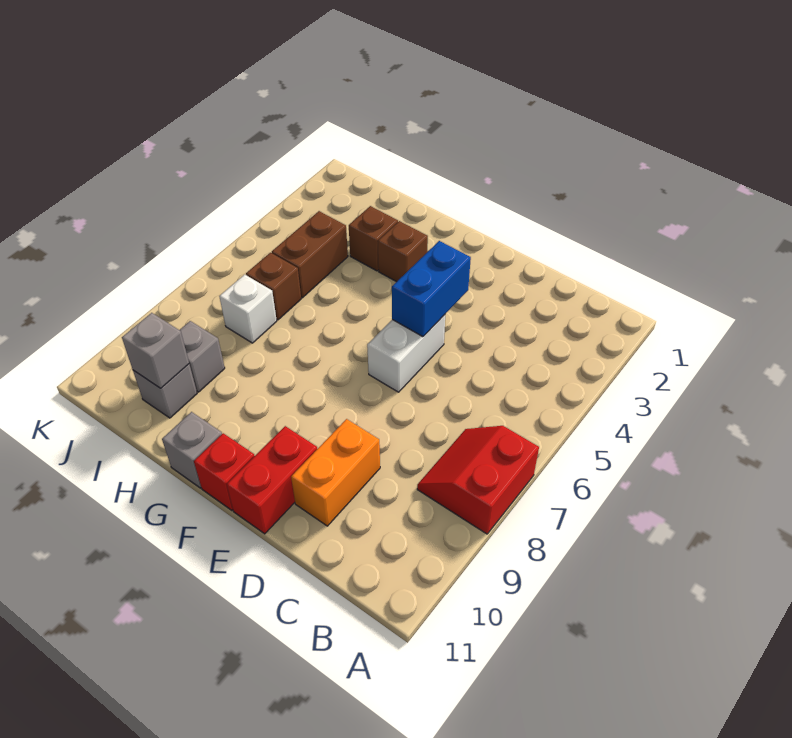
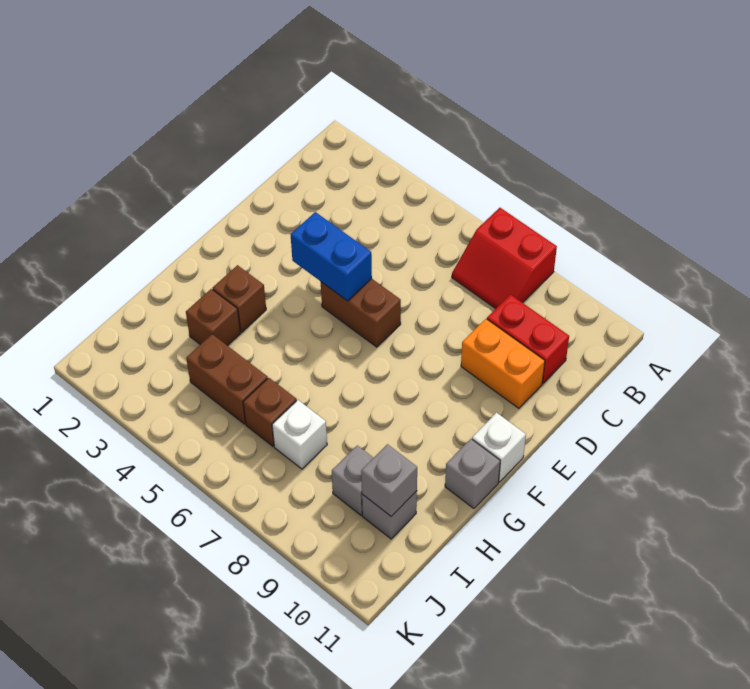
white 1x2 brick [367,315,445,392] -> brown 1x2 brick [321,279,401,347]
red 1x2 brick [227,426,317,534] -> red 1x2 brick moved to [487,295,569,383]
red 1x1 brick [194,433,254,510] -> white 1x1 brick [472,413,526,482]

